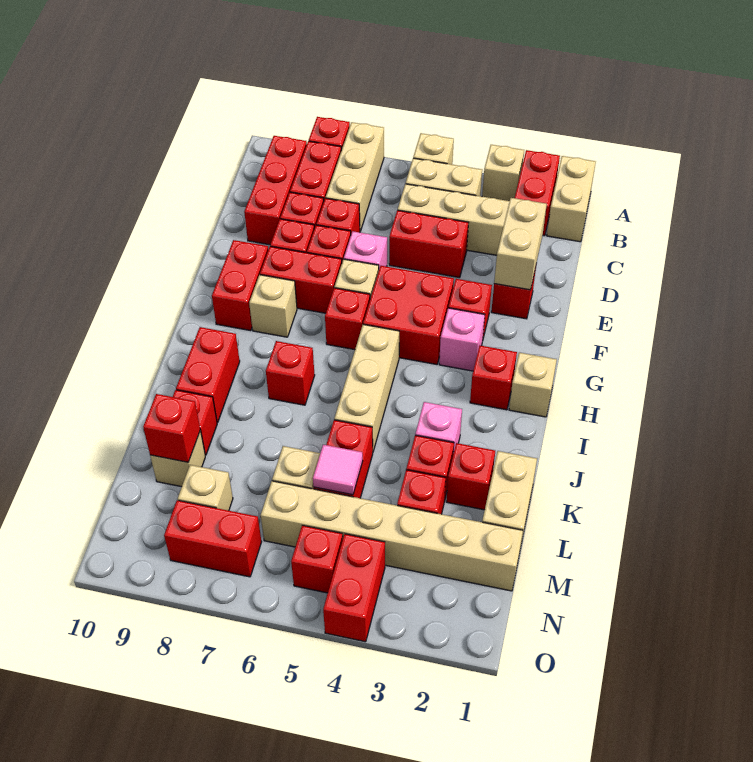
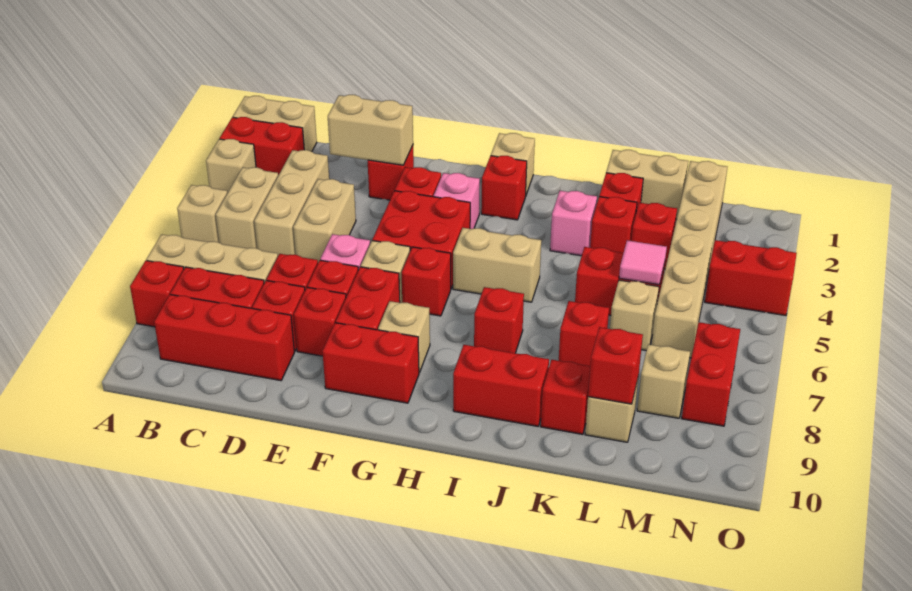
red 1x2 brick [389,210,468,278] -> tan 1x2 brick [293,179,356,262]
tan 1x3 brick [334,324,399,451] -> tan 1x2 brick [453,228,541,302]
red 1x1 brick [291,525,343,593] -> red 1x1 brick moved to [559,301,609,366]

